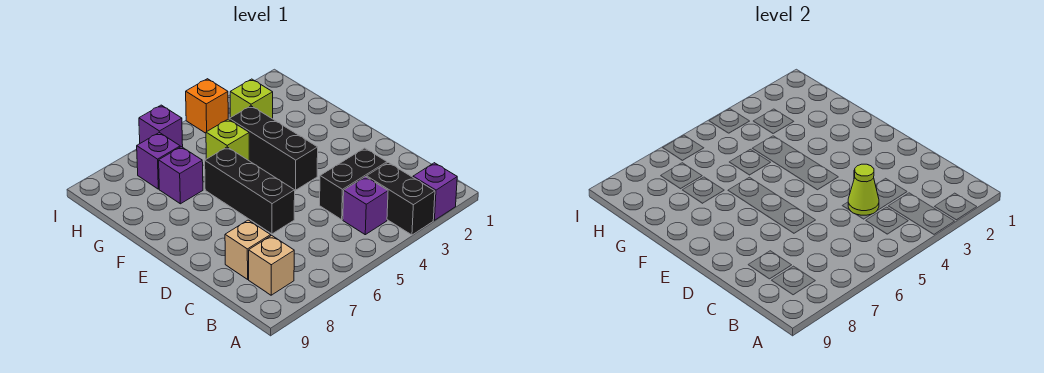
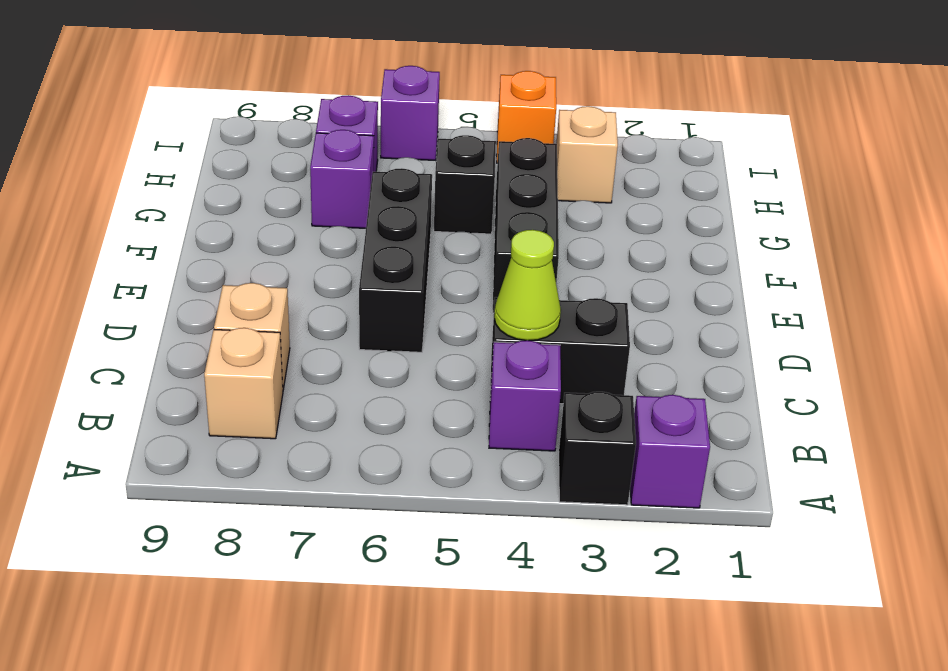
black 1x2 brick [367,163,435,235] -> black 1x1 brick [559,392,636,505]
lime 1x1 brick [206,119,249,161] -> black 1x1 brick [434,135,496,234]
lime 1x1 brick [230,79,273,119] -> tan 1x1 brick [556,106,618,203]

